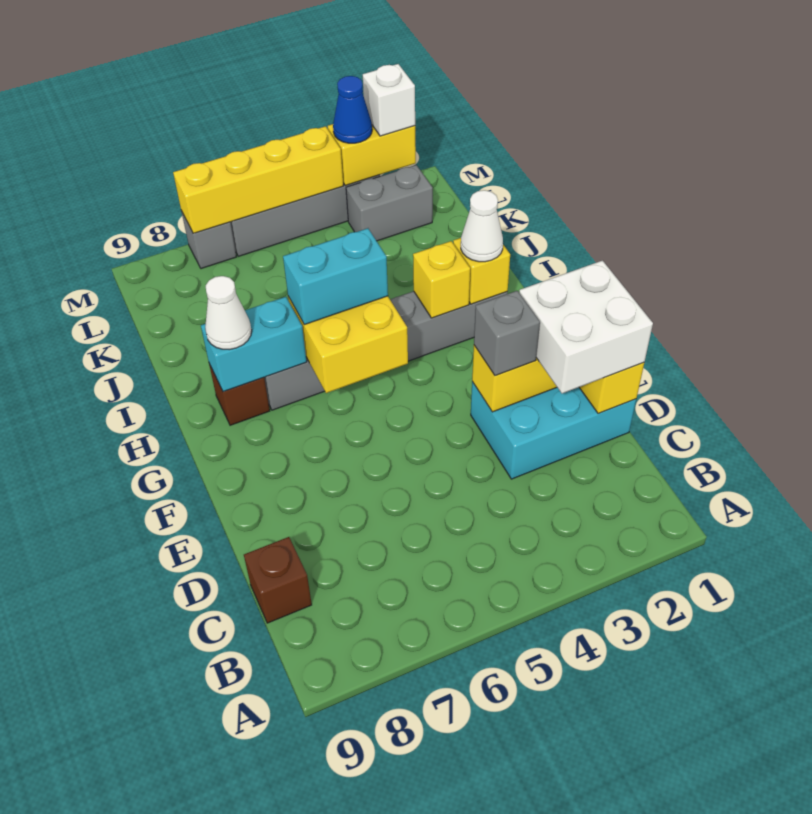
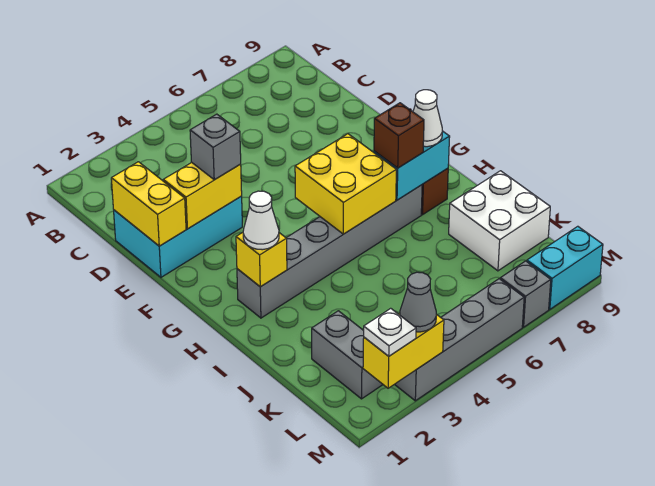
brown 1x1 brick [244,537,312,623] -> brown 1x1 brick moved to [374,103,424,168]
white 2x2 brick [519,261,653,393] -> white 2x2 brick moved to [449,171,550,271]
yellow 1x1 brick [413,241,470,318] -> none
cyan 1x2 brick [283,228,388,325] -> cyan 1x2 brick moved to [527,226,603,309]
grey 1x2 brick [346,165,433,241] -> grey 1x2 brick turned to [312,311,383,399]
white 1x1 brick [363,64,415,136] -> white 1x1 plate [364,308,416,356]
blue 1x1 cone [333,76,372,143] -> grey 1x1 cone [400,272,436,332]
yellow 1x4 brick [173,126,343,233] -> none

